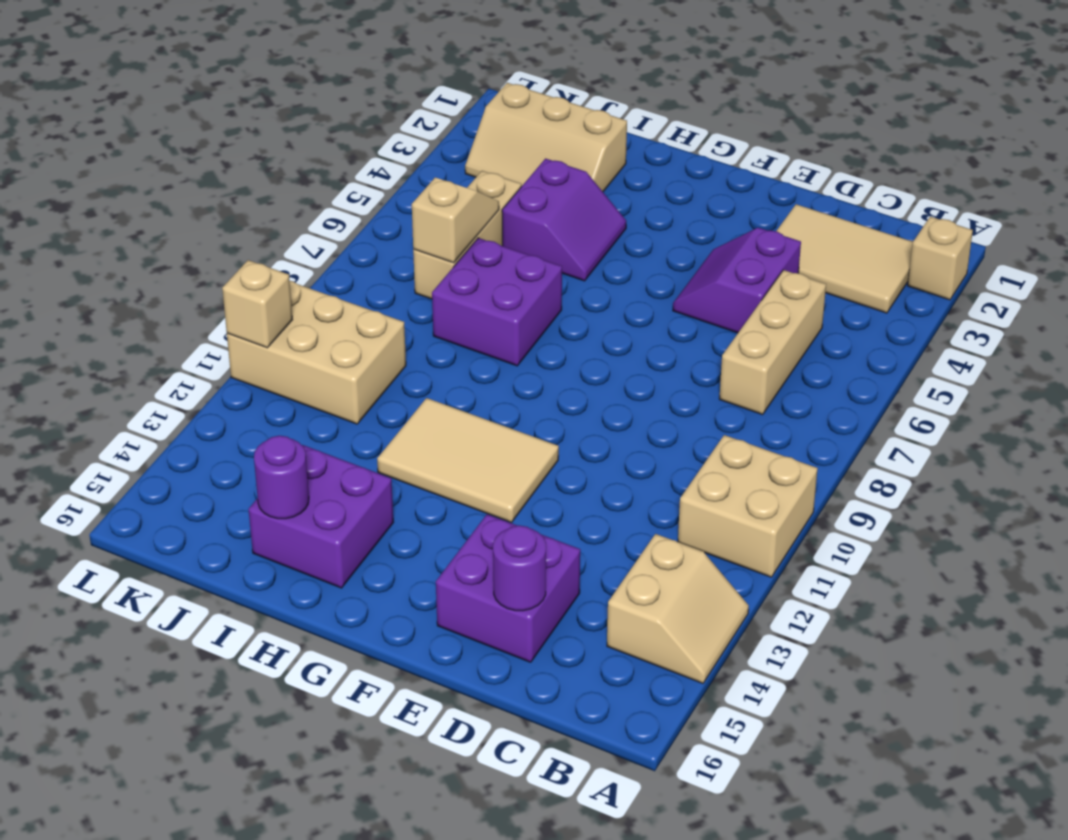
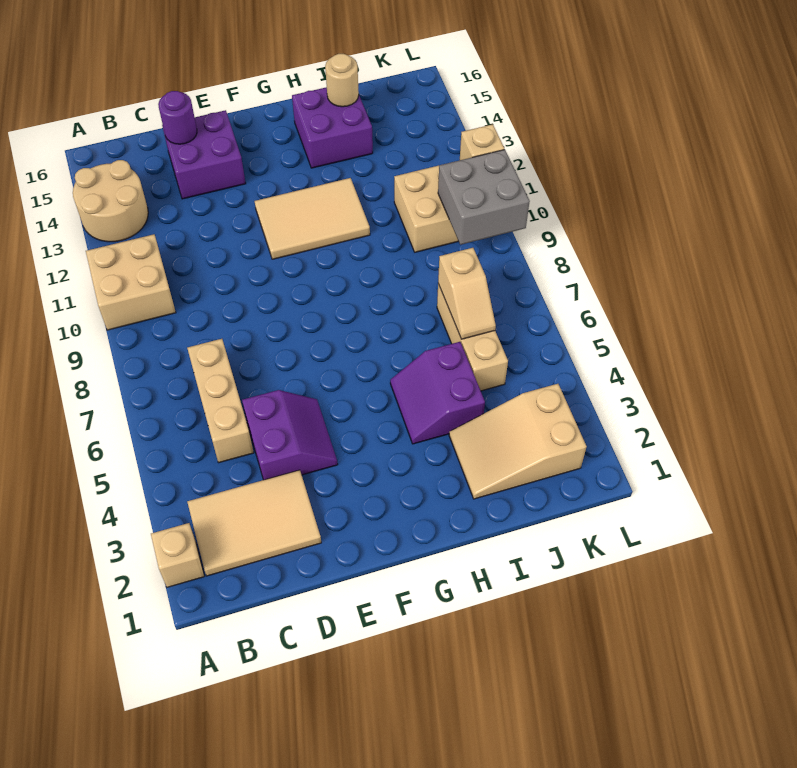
tan 2x2 slope [607,534,749,683] -> tan 2x2 round brick [73,160,148,242]
purple 2x2 brick [432,238,562,366] -> none
tan 2x3 slope [465,83,627,192] -> tan 2x3 slope turned to [449,384,587,499]
purple 1x1 round brick [254,436,309,519] -> tan 1x1 round brick [325,54,359,107]
none -> grey 2x2 brick [438,150,530,245]

